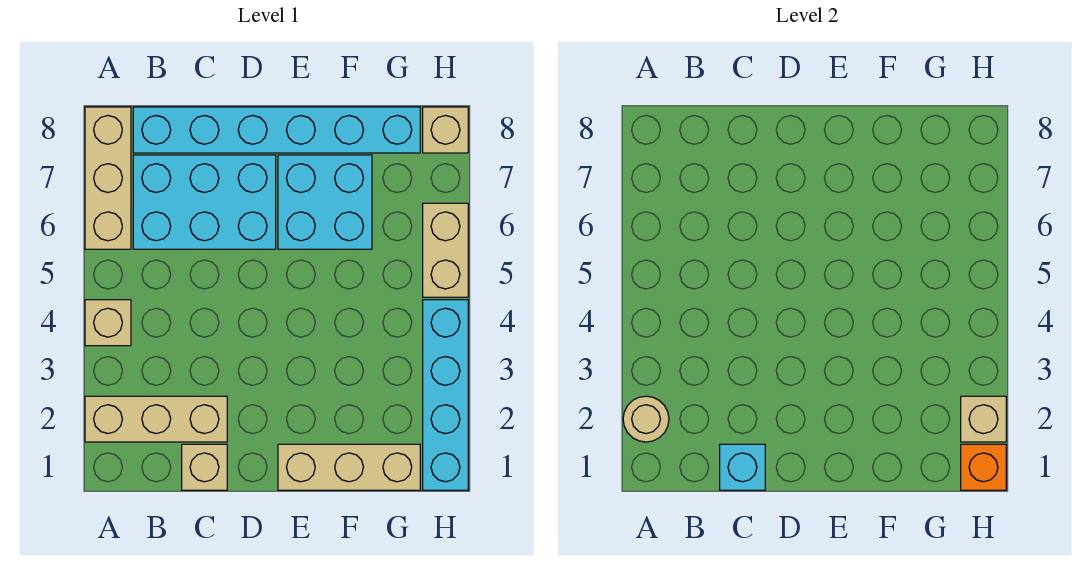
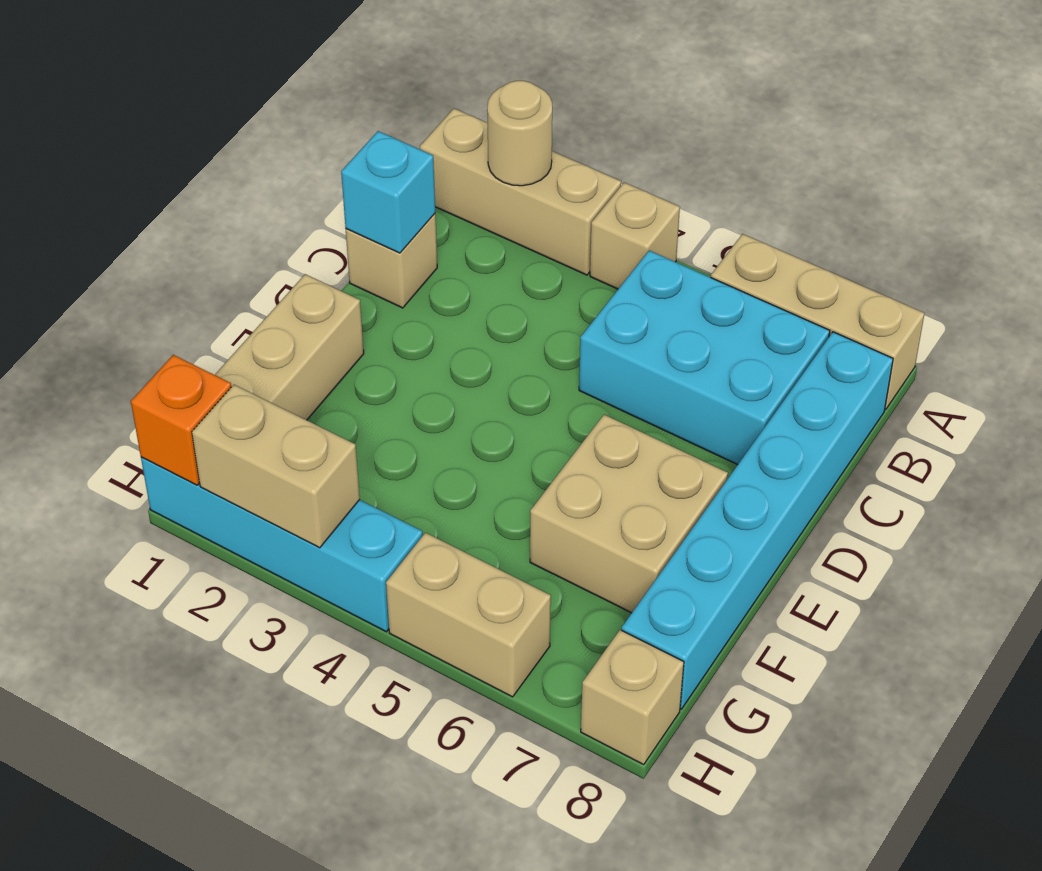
tan 1x3 brick [85,396,227,442] -> tan 1x3 brick turned to [420,108,621,275]
cyan 2x3 brick [133,155,276,249] -> cyan 2x3 brick turned to [579,251,830,465]
cyan 2x2 brick [278,155,372,249] -> tan 2x2 brick [530,415,728,613]
tan 1x1 brick [961,396,1006,442] -> tan 1x2 brick [192,385,360,548]

